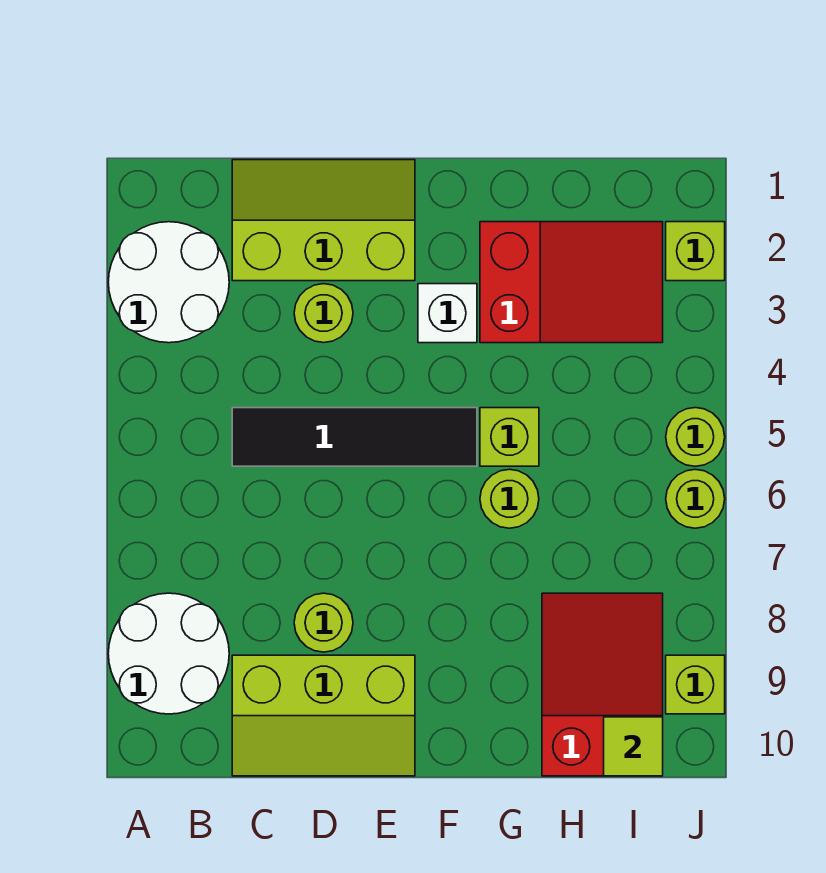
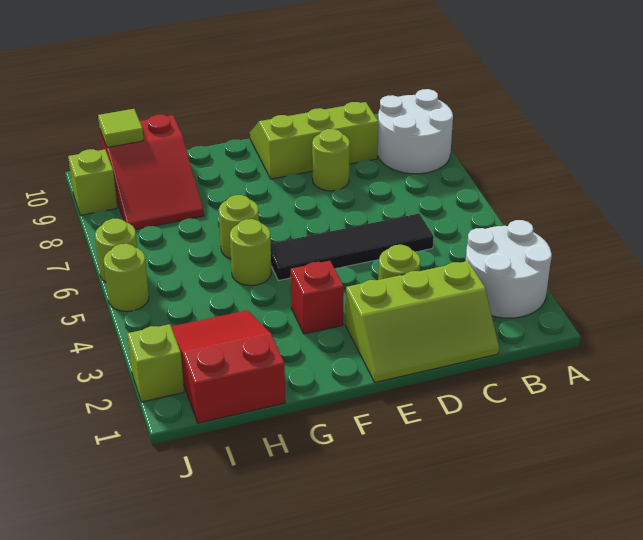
white 1x1 brick [418,284,477,343] -> red 1x1 brick [291,261,344,334]
red 2x3 slope [480,222,663,343] -> red 2x3 slope turned to [171,310,285,423]
lime 1x1 brick [480,408,539,466] -> lime 1x1 round brick [230,219,271,286]

